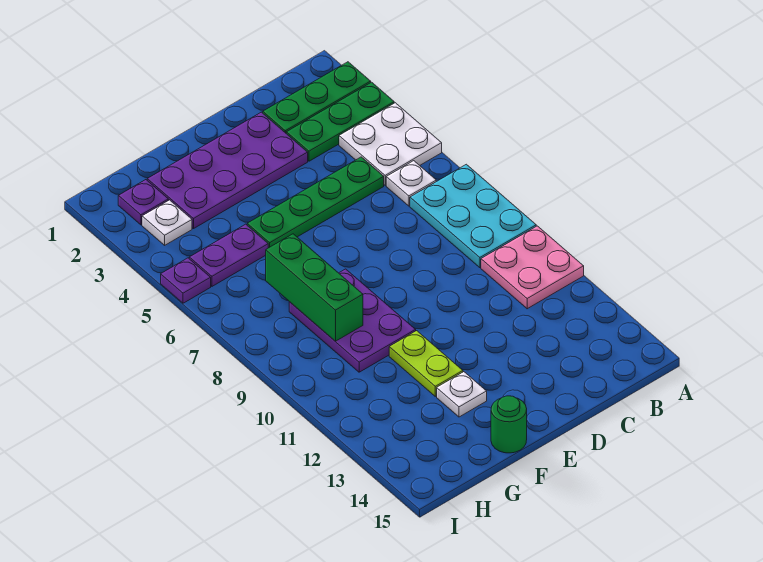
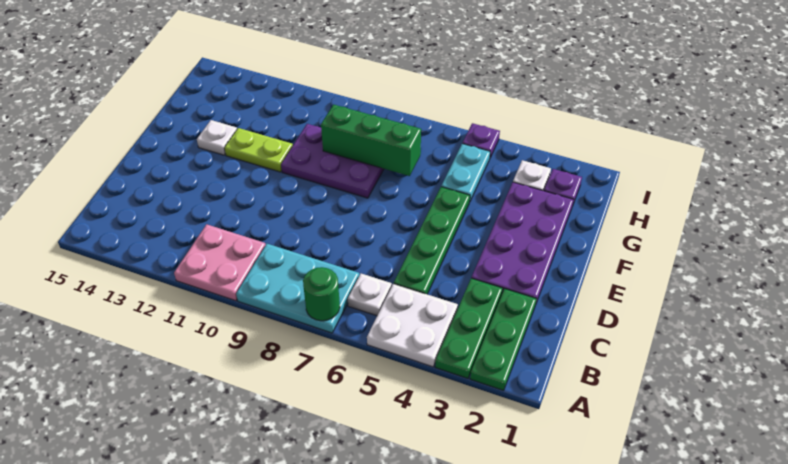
green 1x1 round brick [491,396,527,453] -> green 1x1 round brick moved to [303,267,340,321]
purple 1x2 plate [189,224,268,286] -> cyan 1x2 plate [441,144,490,201]

